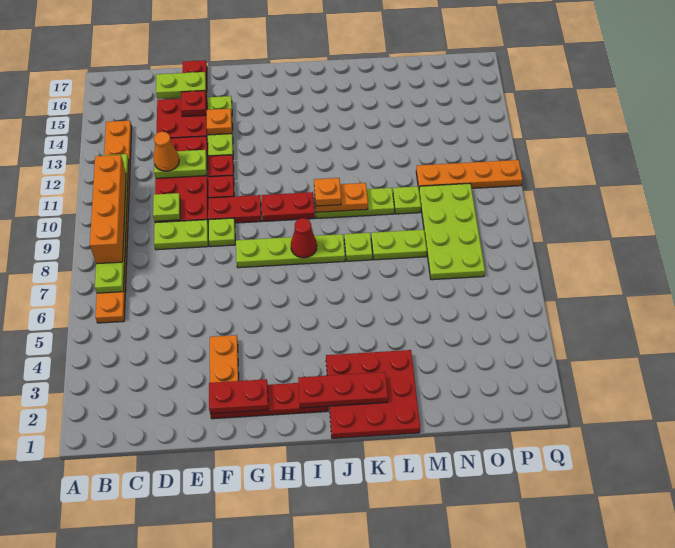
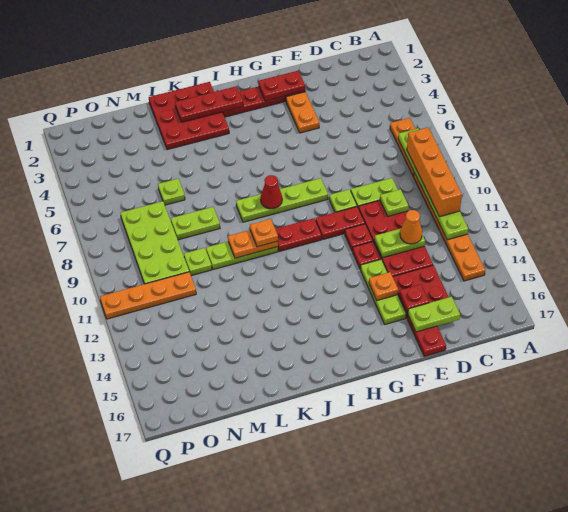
lime 1x1 plate [344,233,372,261] -> lime 1x1 plate moved to [158,179,185,205]

